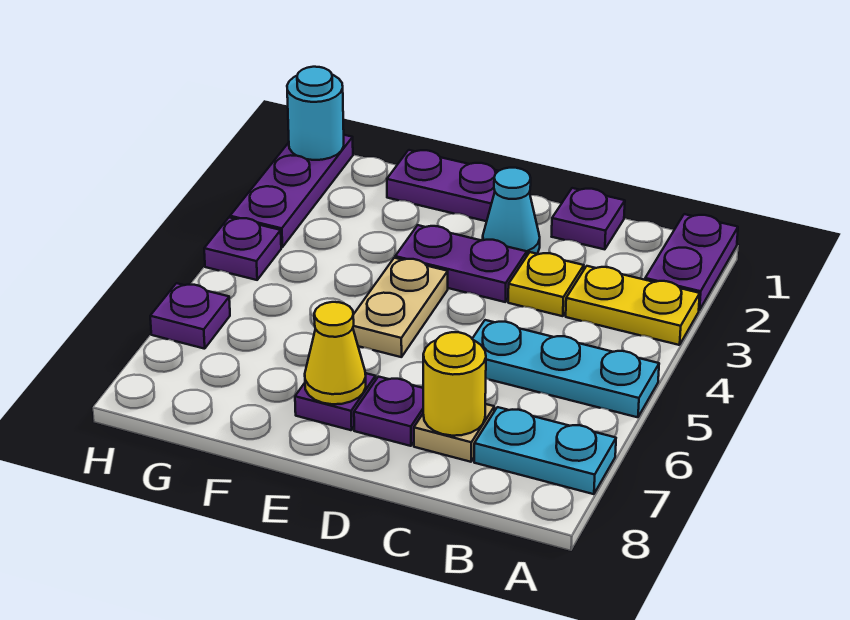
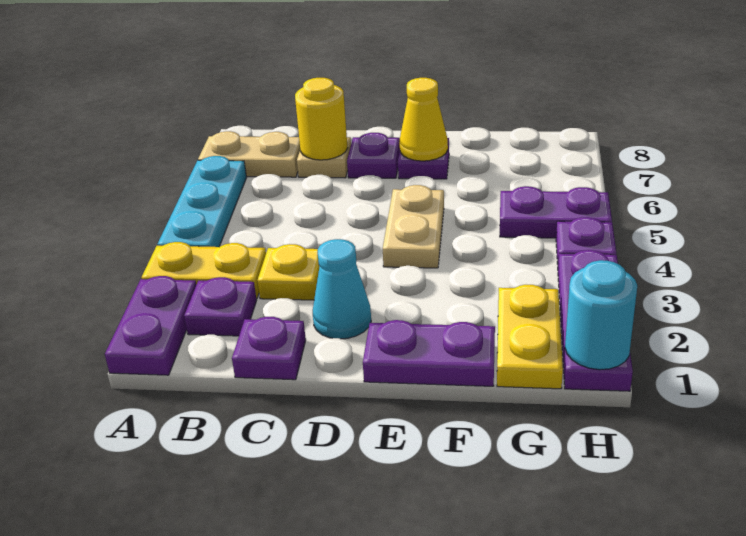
cyan 1x3 plate [473,320,659,417] -> cyan 1x3 plate turned to [157,156,246,247]
cyan 1x2 plate [474,407,616,494] -> tan 1x2 plate [198,131,300,177]
purple 1x2 plate [395,225,527,302] -> purple 1x2 plate moved to [500,186,612,238]
none -> yellow 1x2 plate [497,285,563,389]
purple 1x1 plate [150,283,230,349] -> purple 1x1 plate moved to [184,277,257,336]

